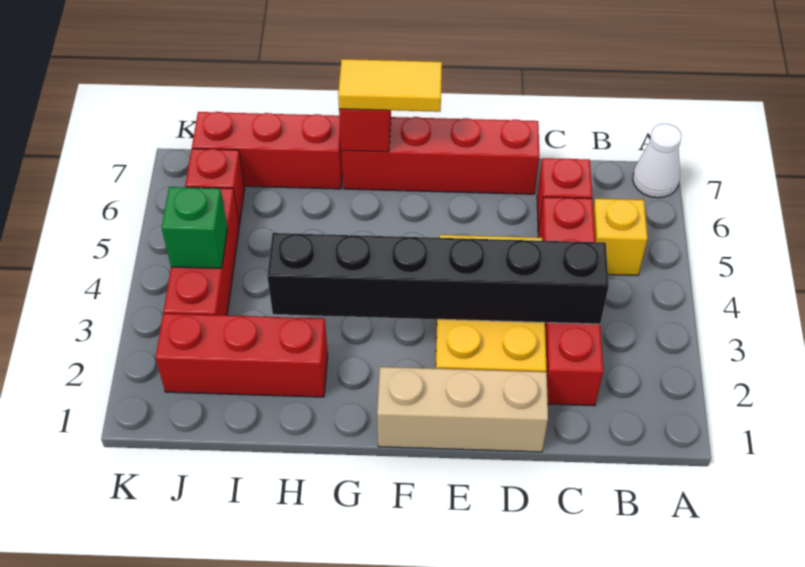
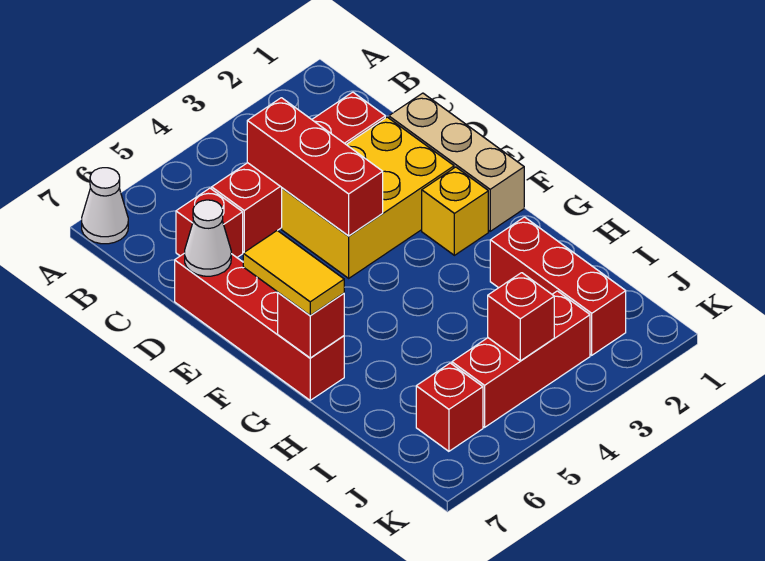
yellow 1x1 brick [593,199,648,275] -> yellow 1x1 brick moved to [422,167,488,255]
black 1x6 brick [267,233,609,324] -> none
none -> white 1x1 cone [185,200,231,276]
red 1x3 brick [192,112,343,189] -> red 1x3 brick moved to [247,98,383,236]
green 1x1 brick [162,187,227,268] -> red 1x1 brick [488,273,554,361]

